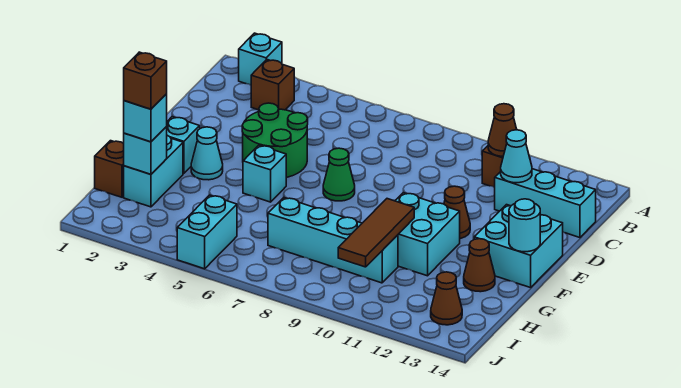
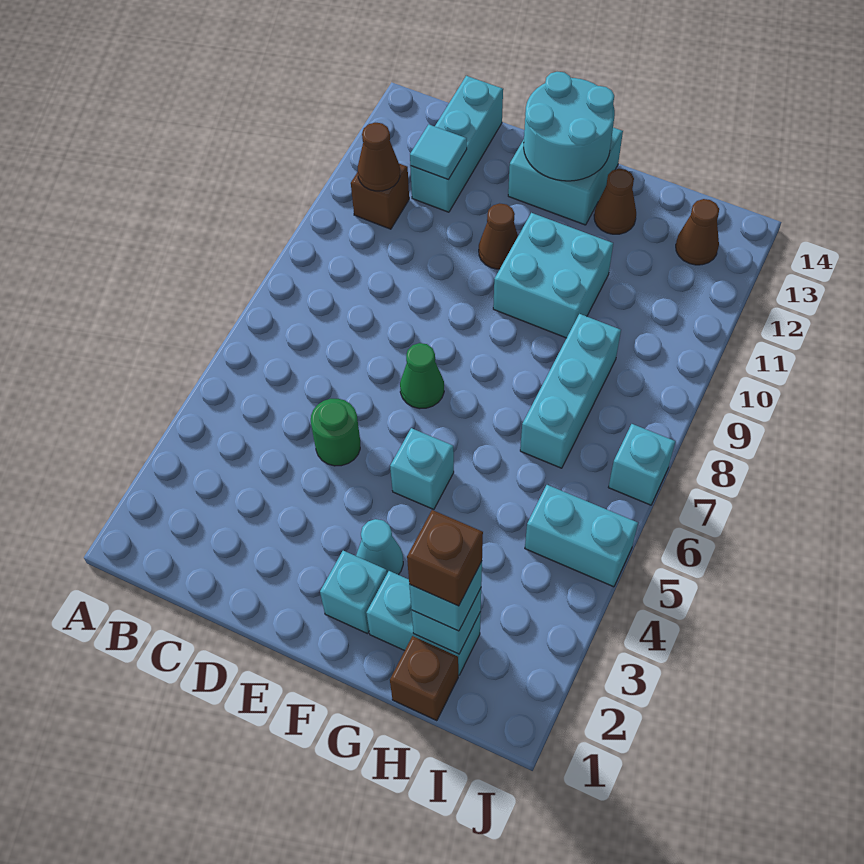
cyan 1x1 brick [239,33,282,85] -> cyan 1x1 brick moved to [608,424,675,505]
brown 1x1 brick [251,60,294,110] -> none
cyan 1x1 cone [501,130,532,183] -> cyan 1x1 tile [410,124,467,179]
green 2x2 round brick [242,103,308,177] -> green 1x1 round brick [311,399,360,466]
cyan 1x1 round brick [509,199,540,252] -> cyan 2x2 round brick [524,72,615,181]
brown 1x3 tile [338,199,414,267] -> none
cyan 1x4 brick [268,198,398,283] -> cyan 1x3 brick [520,314,621,468]

